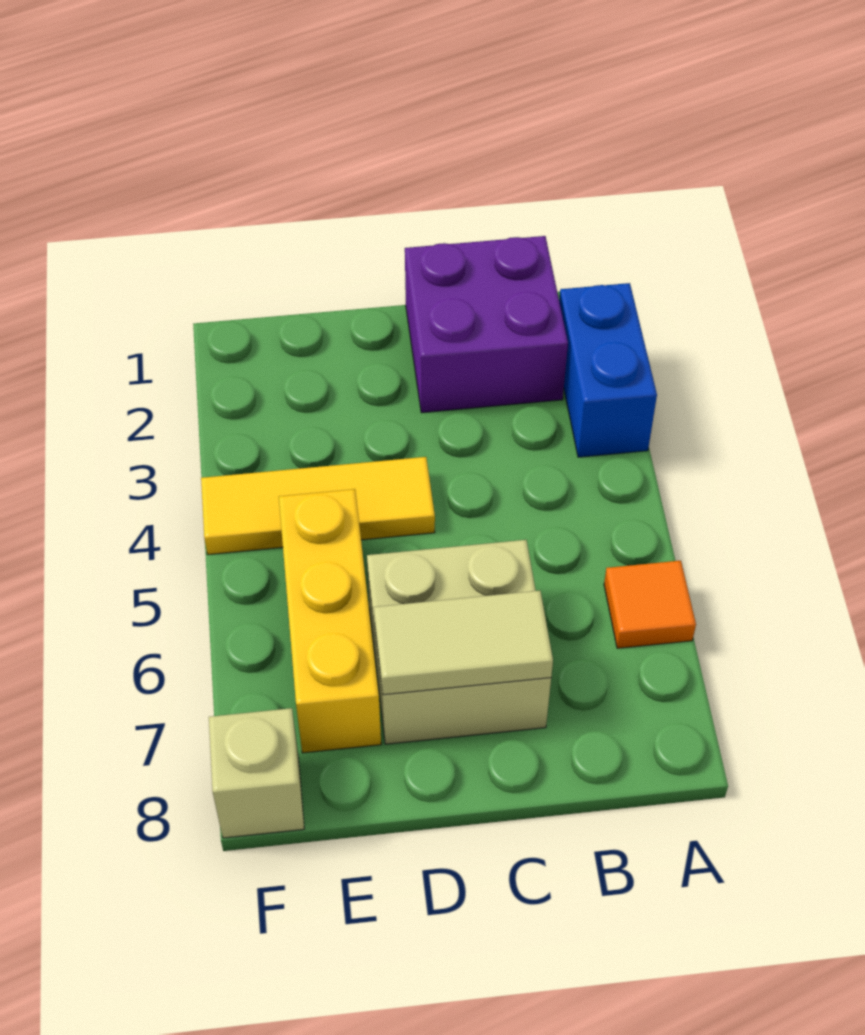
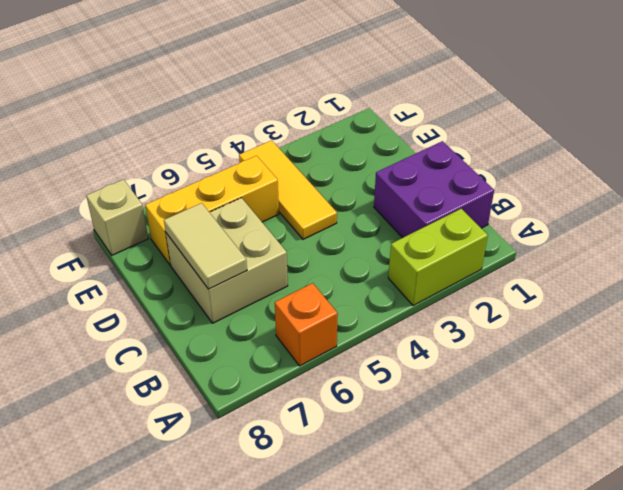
blue 1x2 brick [559,283,657,457] -> lime 1x2 brick [388,209,488,306]
orange 1x1 tile [604,561,696,648] -> orange 1x1 brick [275,283,338,366]

